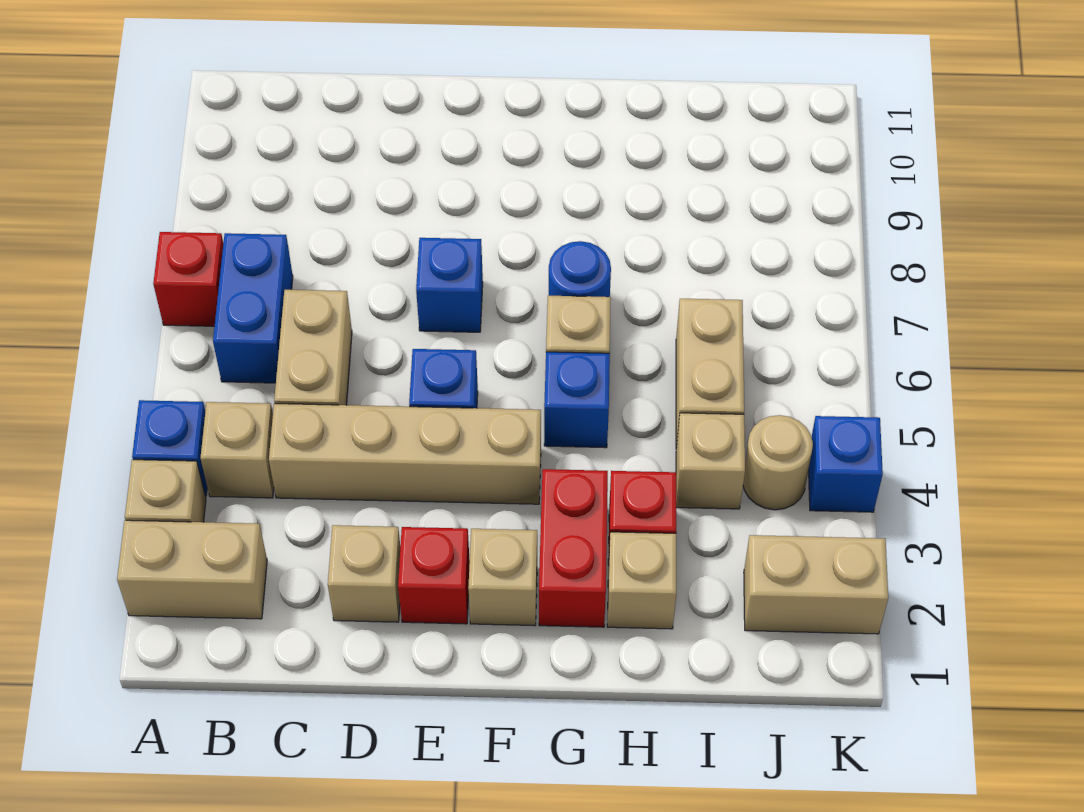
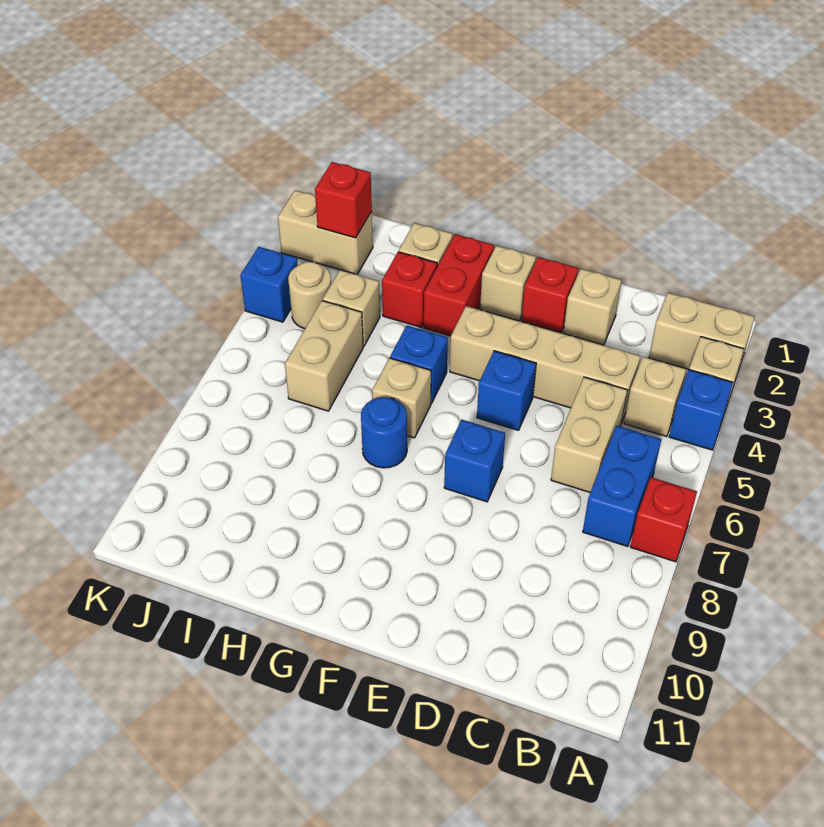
none -> red 1x1 brick [315,162,372,238]

